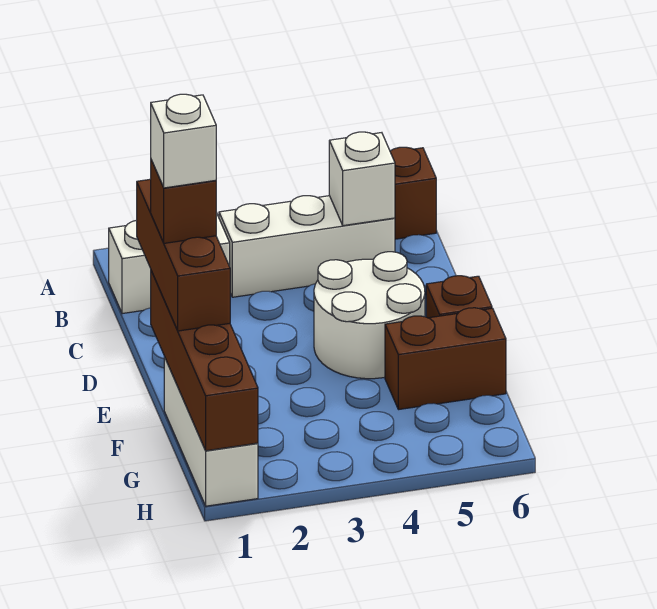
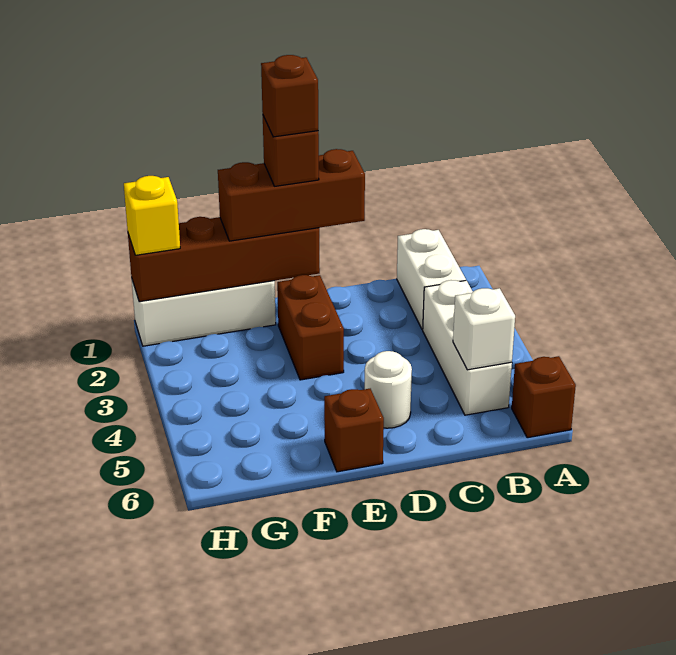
white 2x2 round brick [314,252,425,379] -> white 1x1 round brick [365,351,412,428]
white 1x1 brick [151,94,216,188] -> brown 1x1 brick [261,55,318,137]
brown 1x2 brick [385,308,506,410] -> brown 1x2 brick moved to [277,275,344,380]
none -> yellow 1x1 brick [124,176,180,255]

